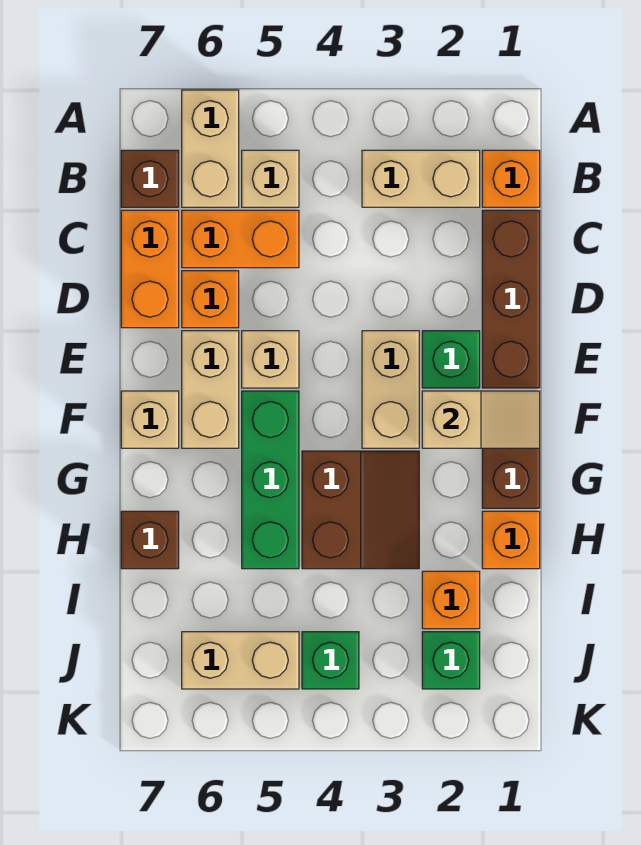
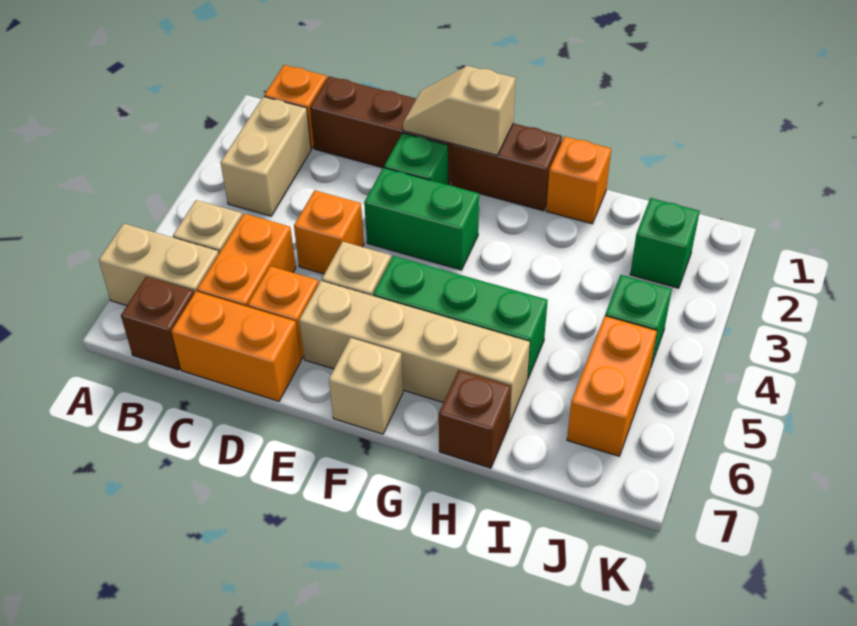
tan 1x2 brick [362,331,419,448] -> green 1x2 brick [364,168,479,270]
tan 1x2 brick [182,331,239,448] -> tan 1x4 brick [299,281,530,423]
tan 1x2 slope [422,391,540,448] -> tan 1x2 slope turned to [403,66,516,155]
brown 2x2 slope [302,451,419,569] -> none
orange 1x1 brick [422,571,480,629] -> orange 1x1 brick moved to [294,190,364,274]
tan 1x2 brick [182,632,299,689] -> orange 1x2 brick [567,316,657,456]

